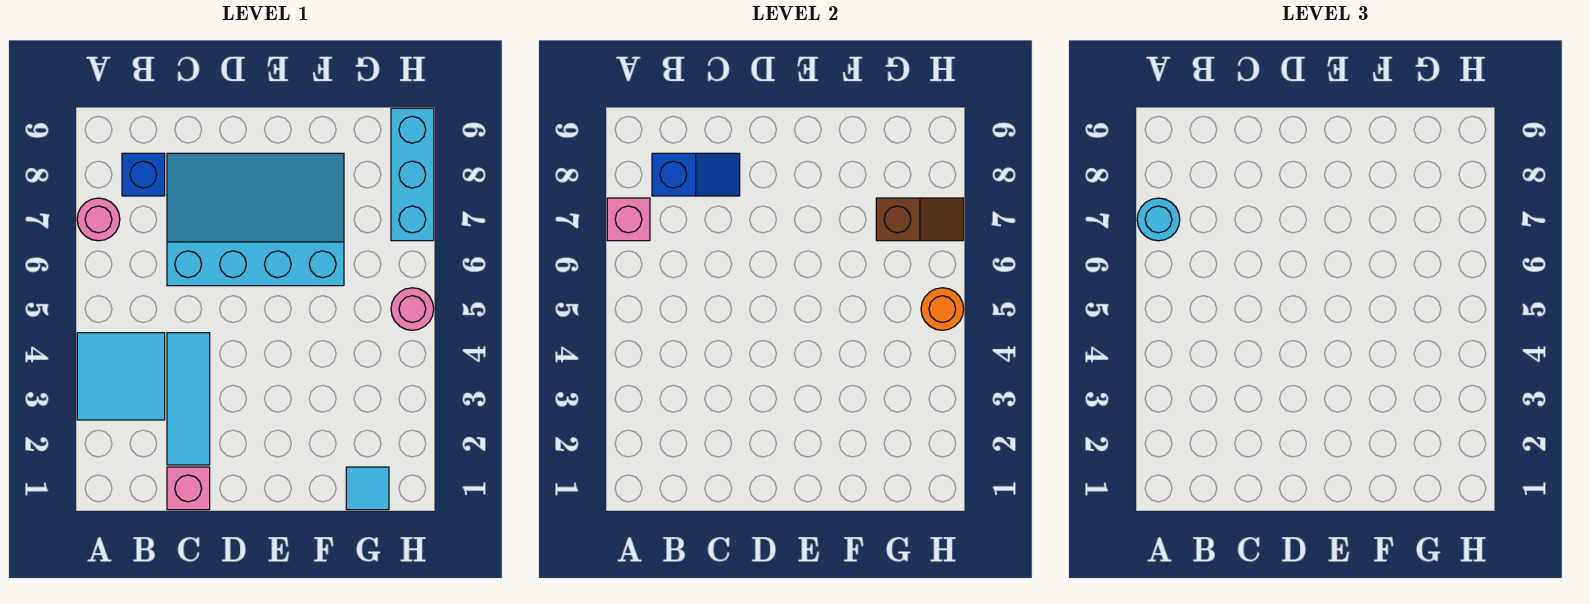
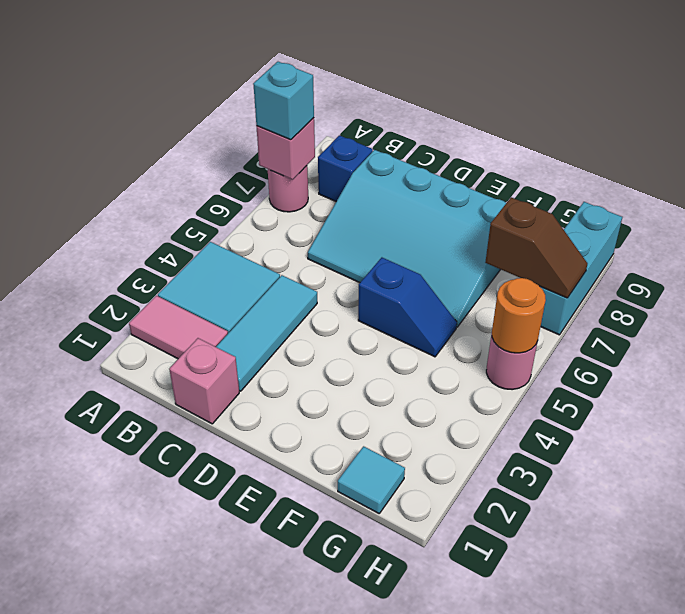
none -> pink 1x2 tile [129,296,228,359]
cyan 1x1 round brick [1137,198,1180,241] -> cyan 1x1 brick [253,62,314,140]
blue 1x2 slope [652,153,740,196] -> blue 1x2 slope moved to [358,258,457,357]
cyan 3x4 slope [167,153,344,286] -> cyan 3x4 slope turned to [308,150,506,327]

